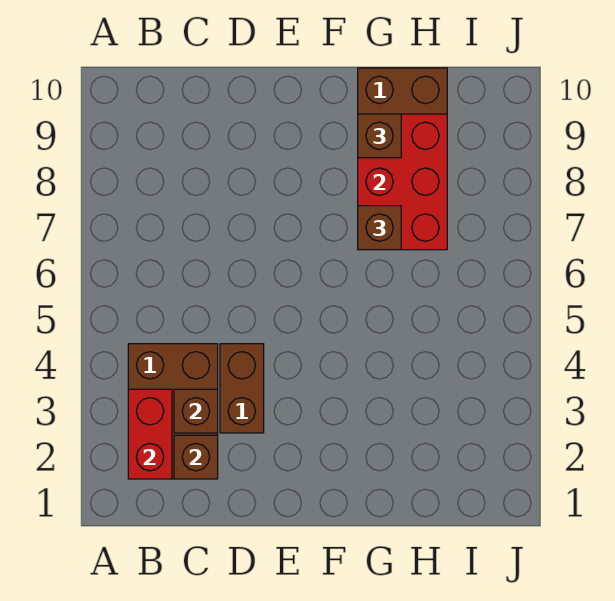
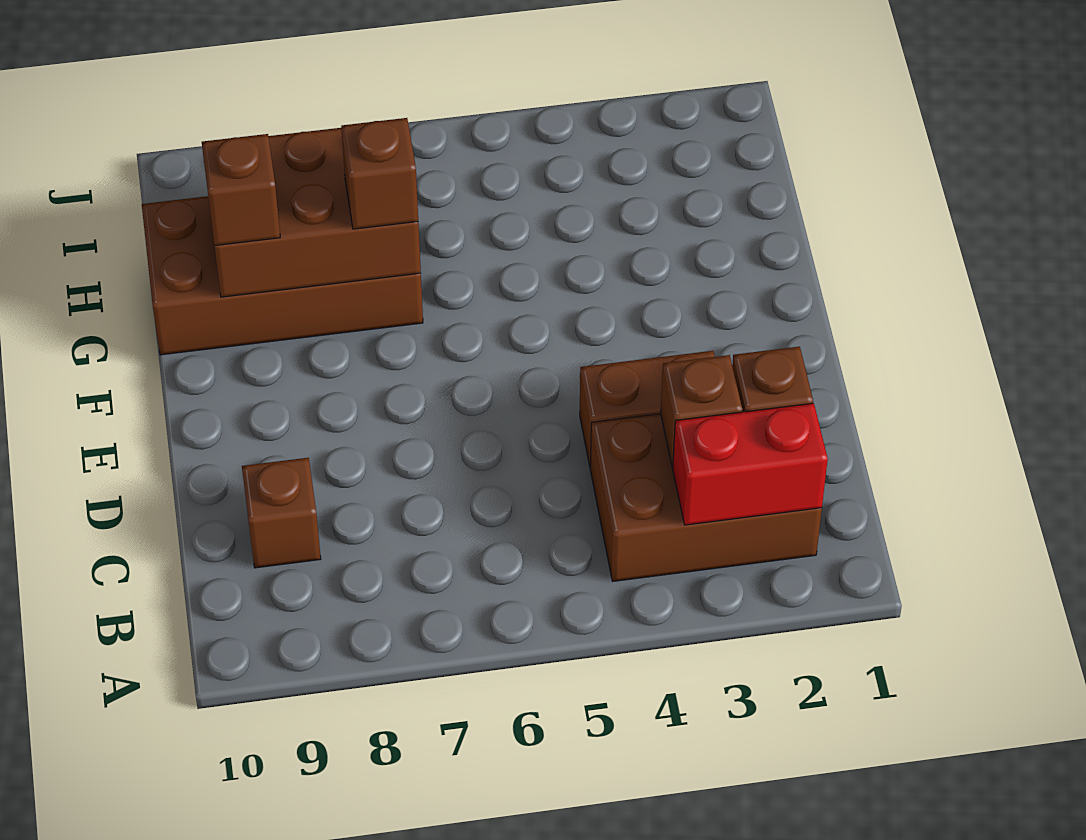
none -> brown 1x1 brick [242,458,321,568]
red 2x3 brick [358,114,447,250] -> brown 2x3 brick [215,128,421,297]

